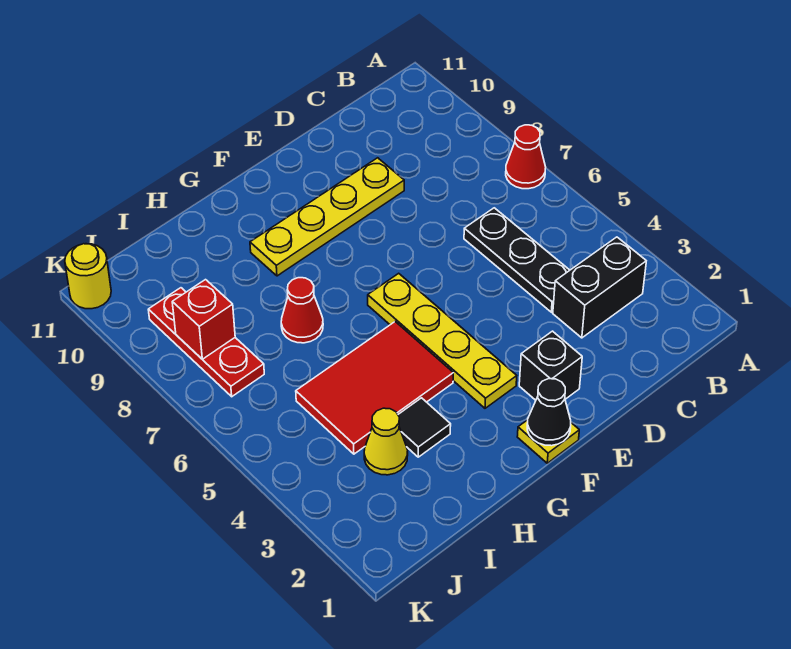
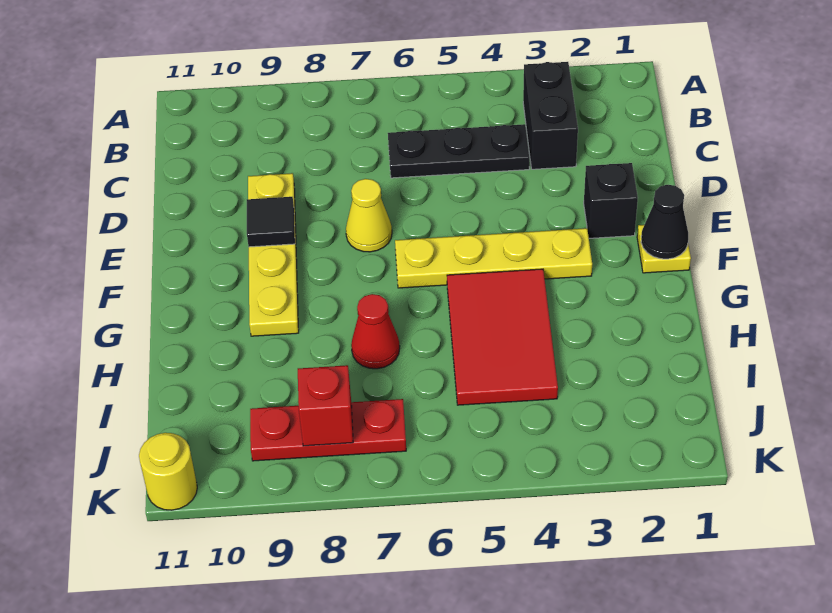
red 1x1 cone [506,125,546,189] -> none
black 1x1 tile [398,398,451,457] -> black 1x1 tile moved to [247,197,295,247]
yellow 1x1 cone [364,408,408,475] -> yellow 1x1 cone moved to [346,179,392,252]

